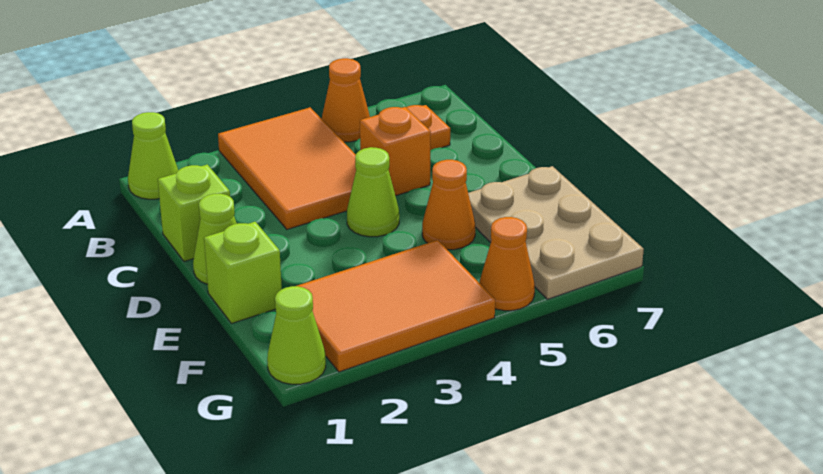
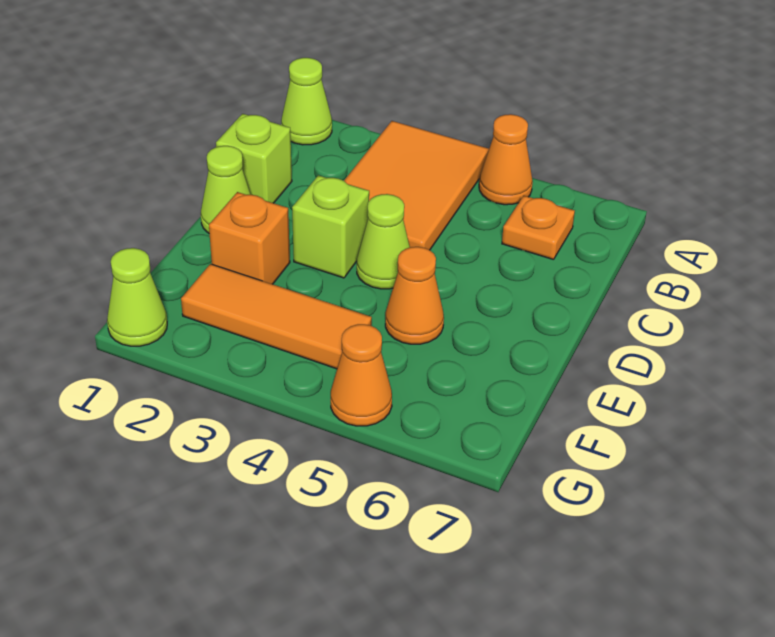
orange 1x1 brick [360,107,431,196] -> orange 1x1 brick moved to [209,192,290,284]
lime 1x1 brick [204,222,282,324] -> lime 1x1 brick moved to [292,175,369,278]
tan 2x3 plate [468,166,644,299] -> none
orange 2x3 tile [297,240,495,372] -> orange 1x3 tile [181,264,372,369]

